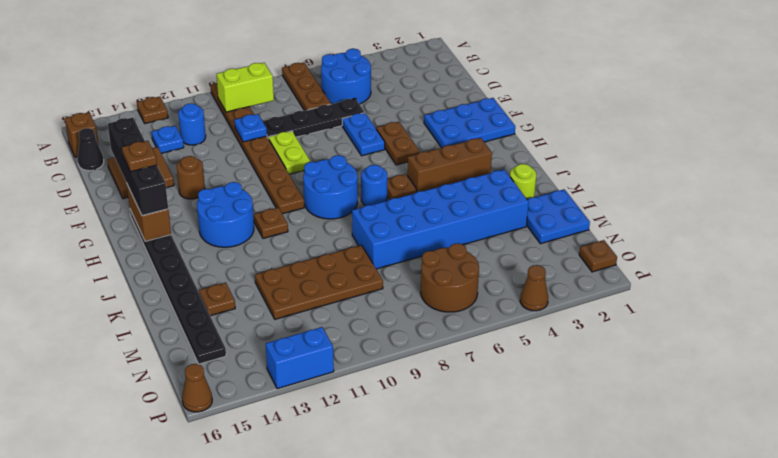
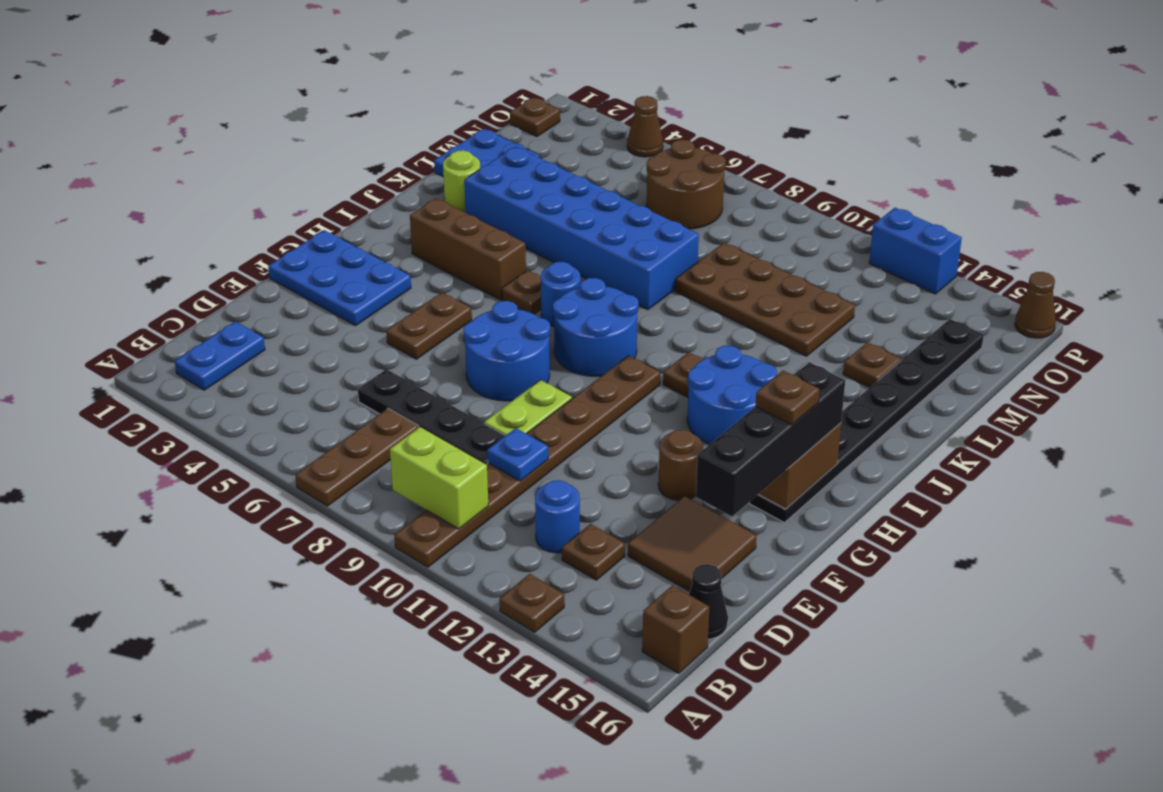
blue 2x2 round brick [321,49,371,104] -> blue 2x2 round brick moved to [464,301,550,401]
blue 1x1 plate [152,126,184,153] -> brown 1x1 plate [562,524,625,580]
blue 1x2 plate [342,113,385,156] -> blue 1x2 plate moved to [175,321,265,390]

